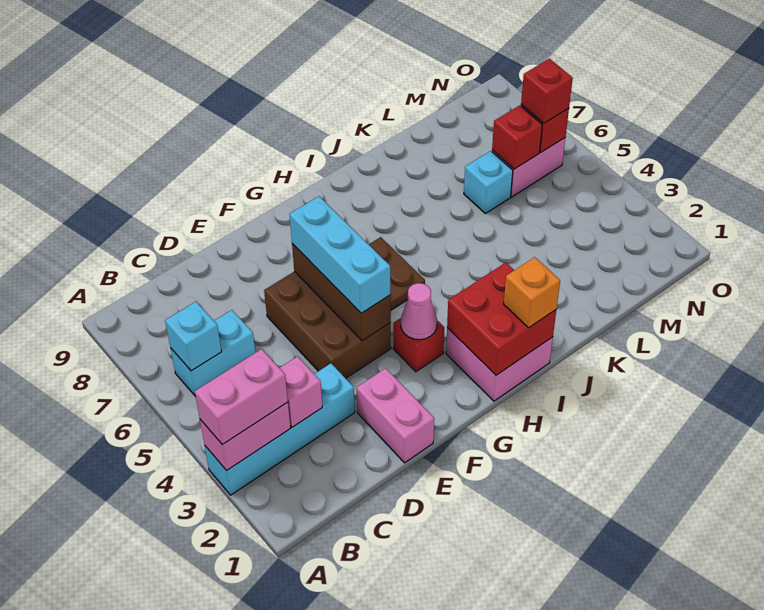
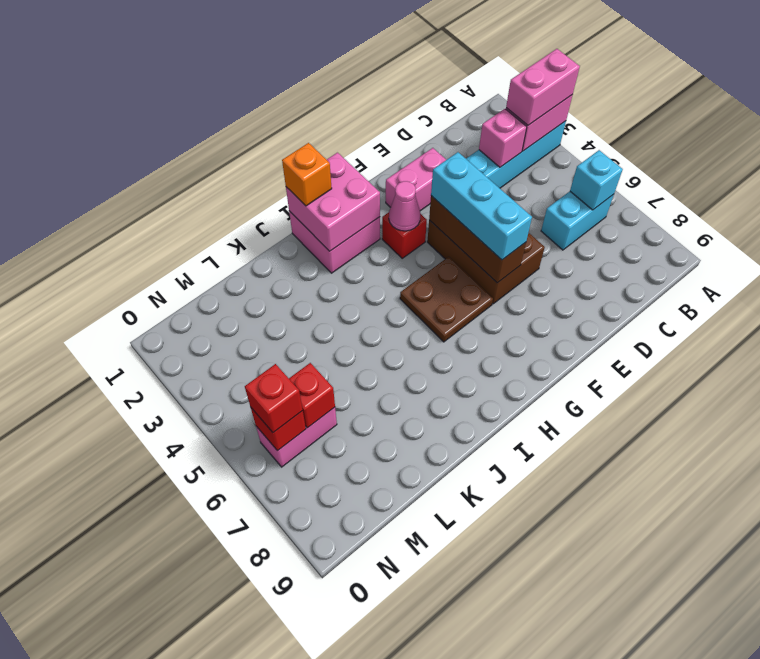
pink 1x2 brick [356,368,434,463] -> pink 1x2 brick turned to [386,148,446,211]
red 2x2 brick [447,263,556,375] -> pink 2x2 brick [286,153,380,251]
cyan 1x1 brick [464,151,513,213] -> none

